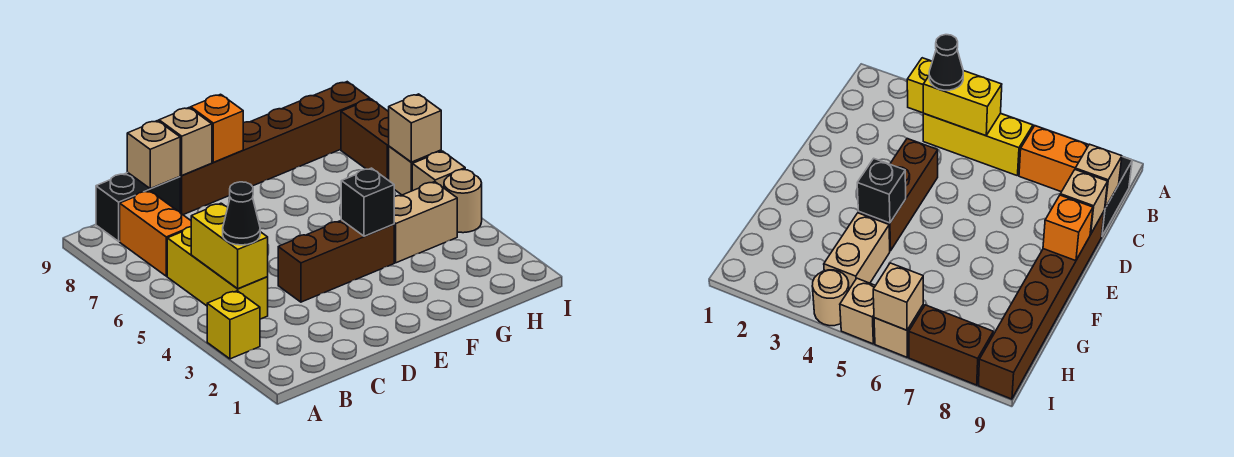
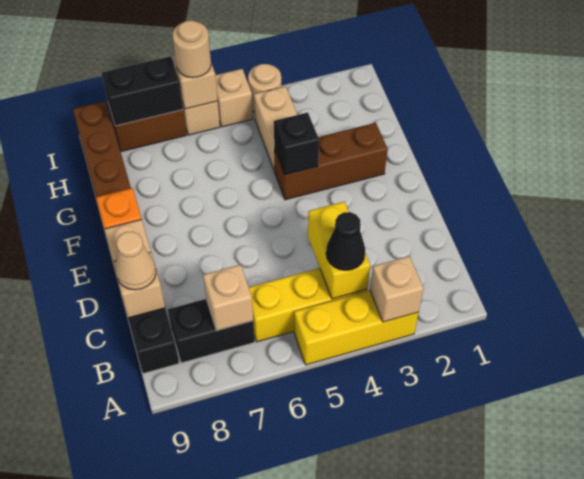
yellow 1x1 brick [207,291,260,359] -> yellow 1x3 brick [294,291,419,365]
none -> tan 1x1 brick [370,256,423,322]
yellow 1x2 brick [191,203,268,289] -> yellow 1x2 brick turned to [308,202,370,299]
orange 1x2 brick [120,191,191,276] -> black 1x2 brick [168,299,255,363]
none -> tan 1x1 brick [203,265,253,331]
none -> tan 1x1 cone [116,231,156,290]
brown 1x3 brick [278,220,394,302] -> brown 1x3 brick turned to [274,123,388,200]
none -> tan 1x1 round brick [172,21,211,78]
none -> black 1x2 brick [102,56,183,126]

